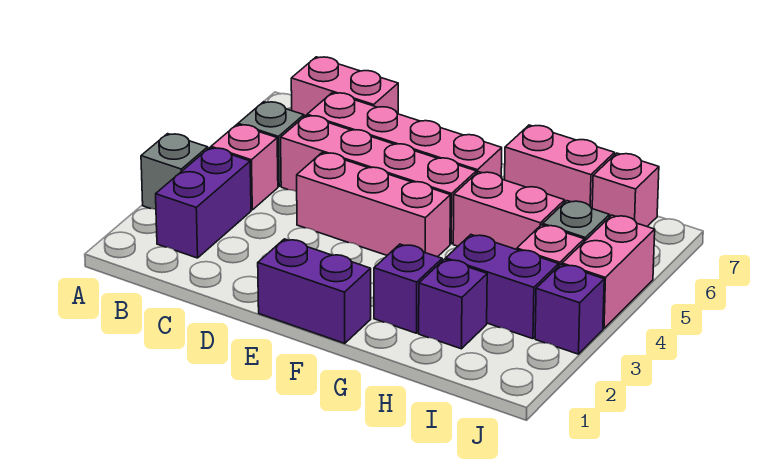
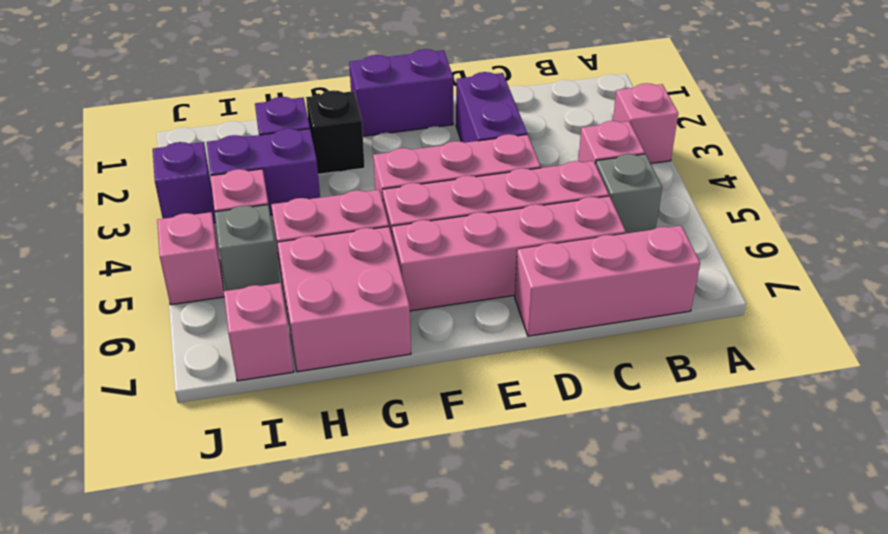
grey 1x1 brick [141,134,208,209] -> pink 1x1 brick [613,83,678,163]
purple 1x2 brick [156,148,251,258] -> purple 1x2 brick moved to [456,72,527,143]
pink 1x2 brick [291,57,398,117] -> pink 1x3 brick [515,226,700,336]
purple 1x1 brick [374,244,442,333] -> black 1x1 brick [306,90,365,174]
pink 1x2 brick [505,125,615,208] -> pink 2x2 brick [277,227,411,372]
pink 1x2 brick [562,215,655,329] -> pink 1x1 brick [157,212,224,305]

